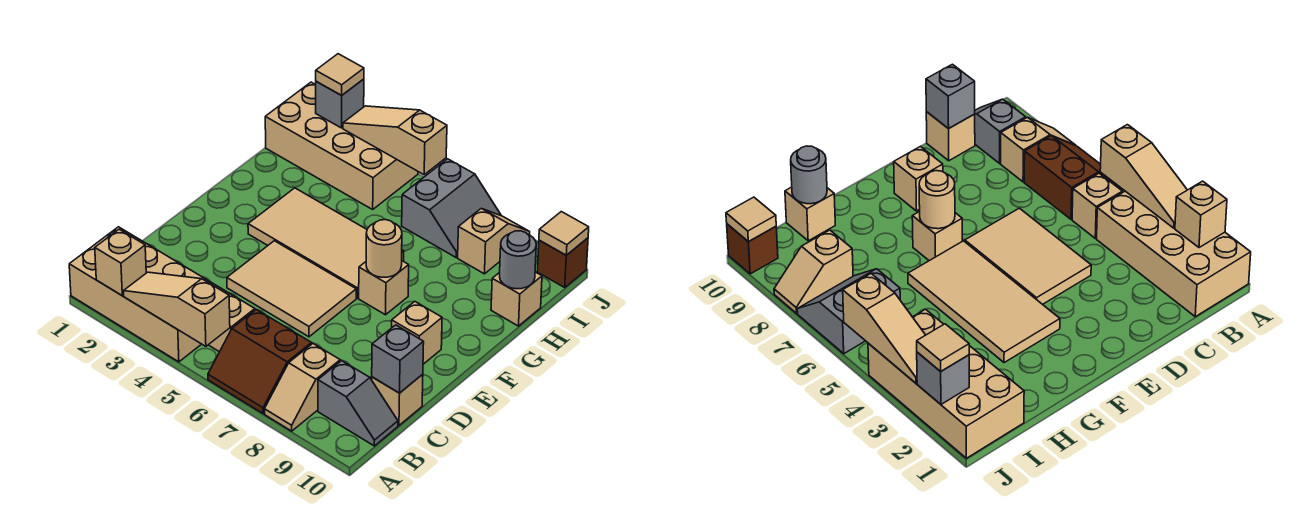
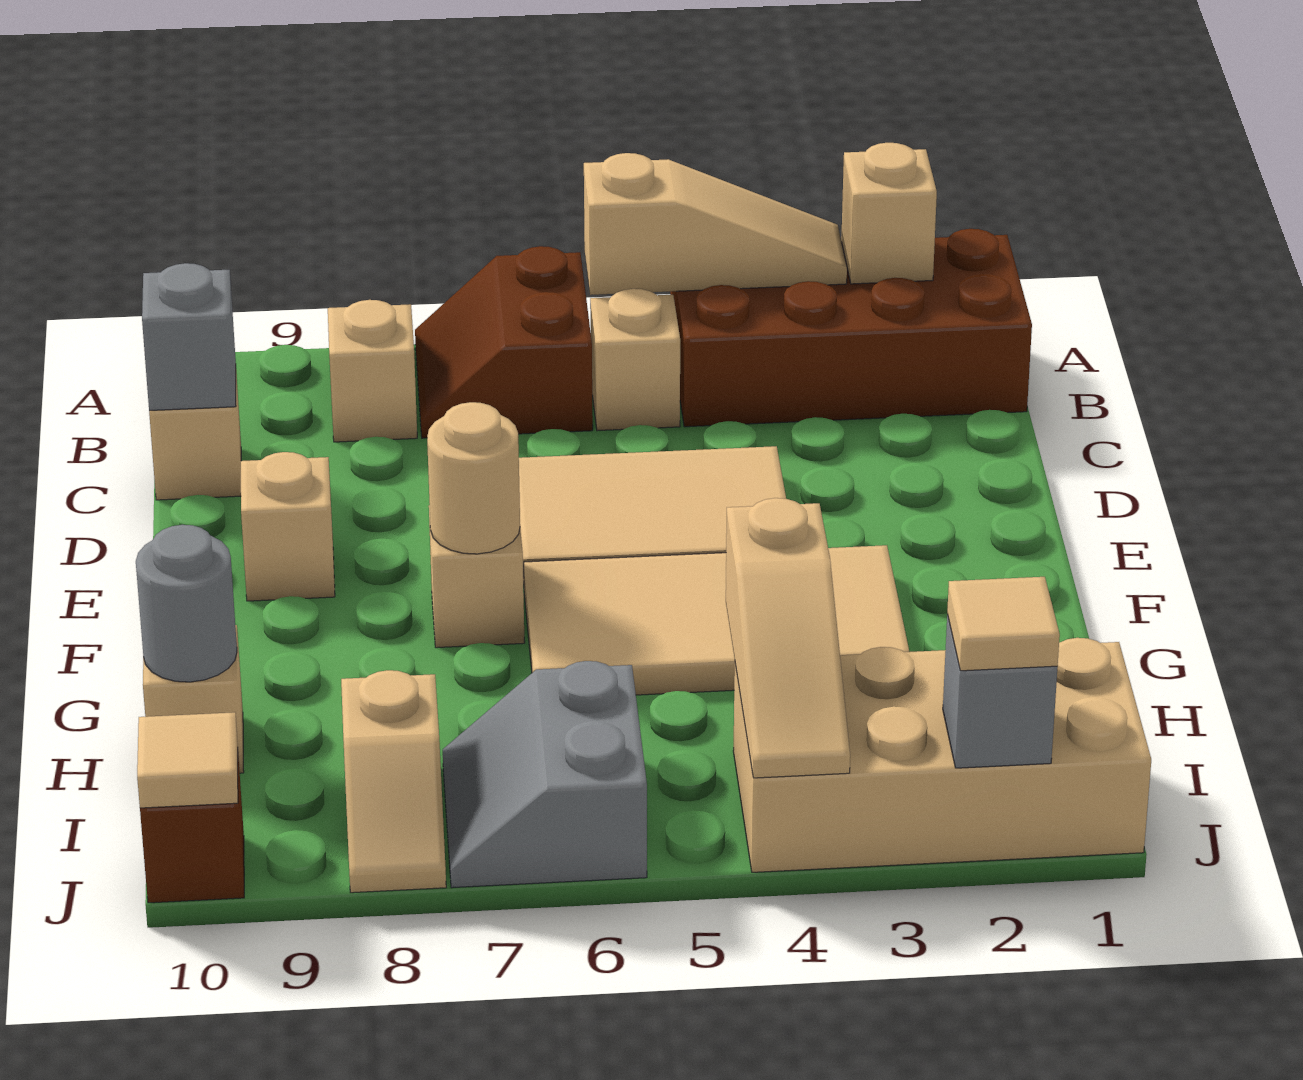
tan 2x4 brick [69,227,227,362] -> brown 2x4 brick [670,229,1032,427]
brown 2x2 slope [208,310,312,413] -> brown 2x2 slope turned to [415,246,593,438]
grey 1x2 slope [318,361,398,446] -> none
tan 1x3 slope [343,106,447,175] -> tan 1x3 slope turned to [726,498,850,778]

